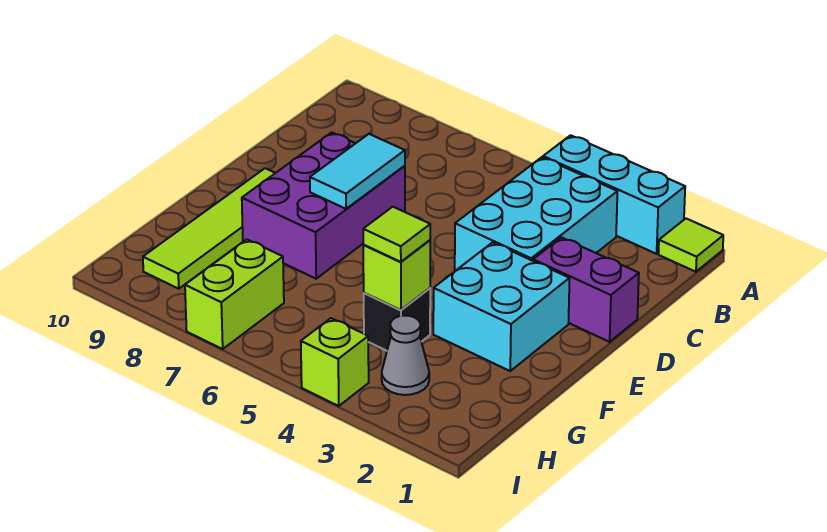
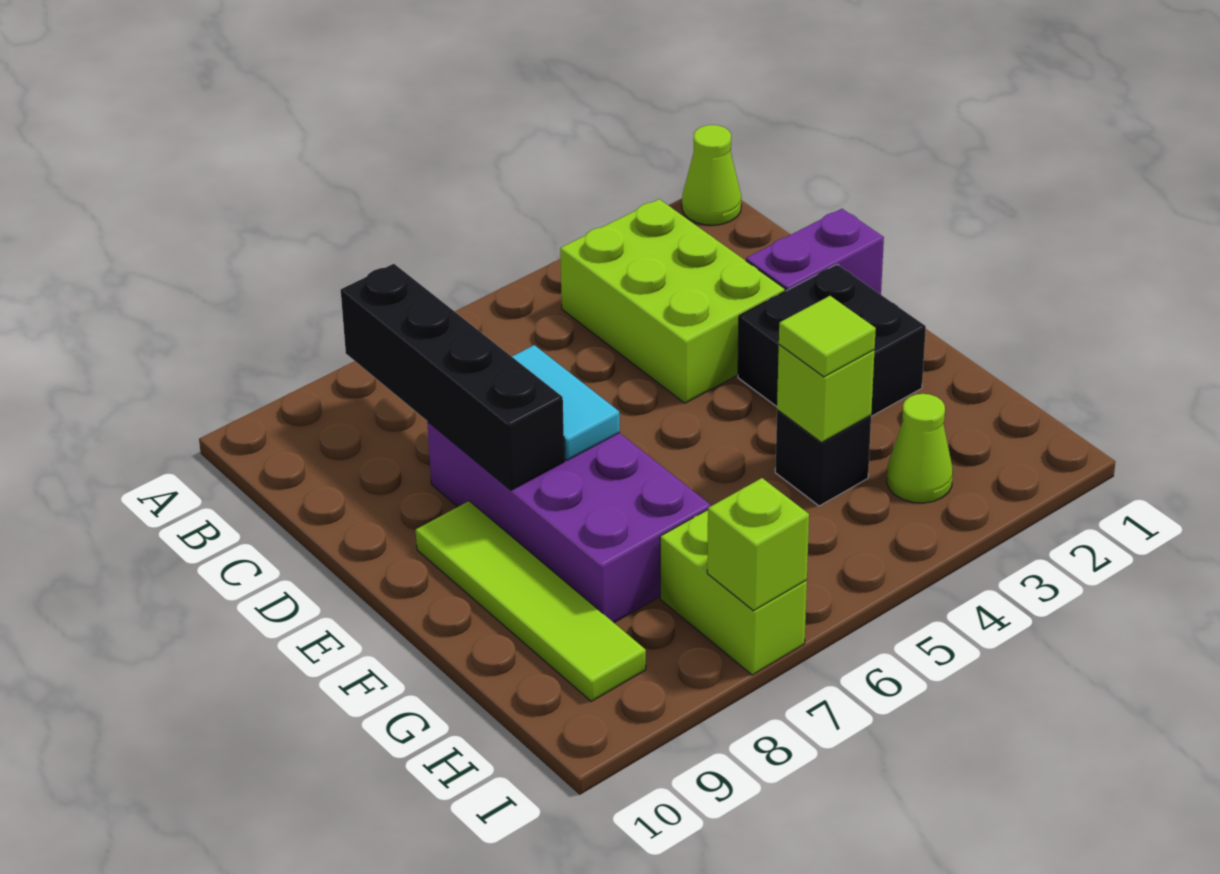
lime 1x1 tile [658,219,723,272] -> lime 1x1 cone [682,125,741,225]
cyan 1x3 brick [543,135,685,254] -> none
cyan 2x3 brick [455,157,617,270] -> lime 2x3 brick [560,199,785,403]
none -> black 1x4 brick [341,264,565,490]
purple 2x3 brick [242,132,405,279] -> purple 2x4 brick [427,422,711,623]
cyan 2x2 brick [433,242,570,371] -> black 2x2 brick [738,264,926,416]
grey 1x1 cone [382,316,429,395] -> lime 1x1 cone [887,394,953,503]
lime 1x1 brick [301,318,369,406] -> lime 1x1 brick moved to [707,478,809,611]

